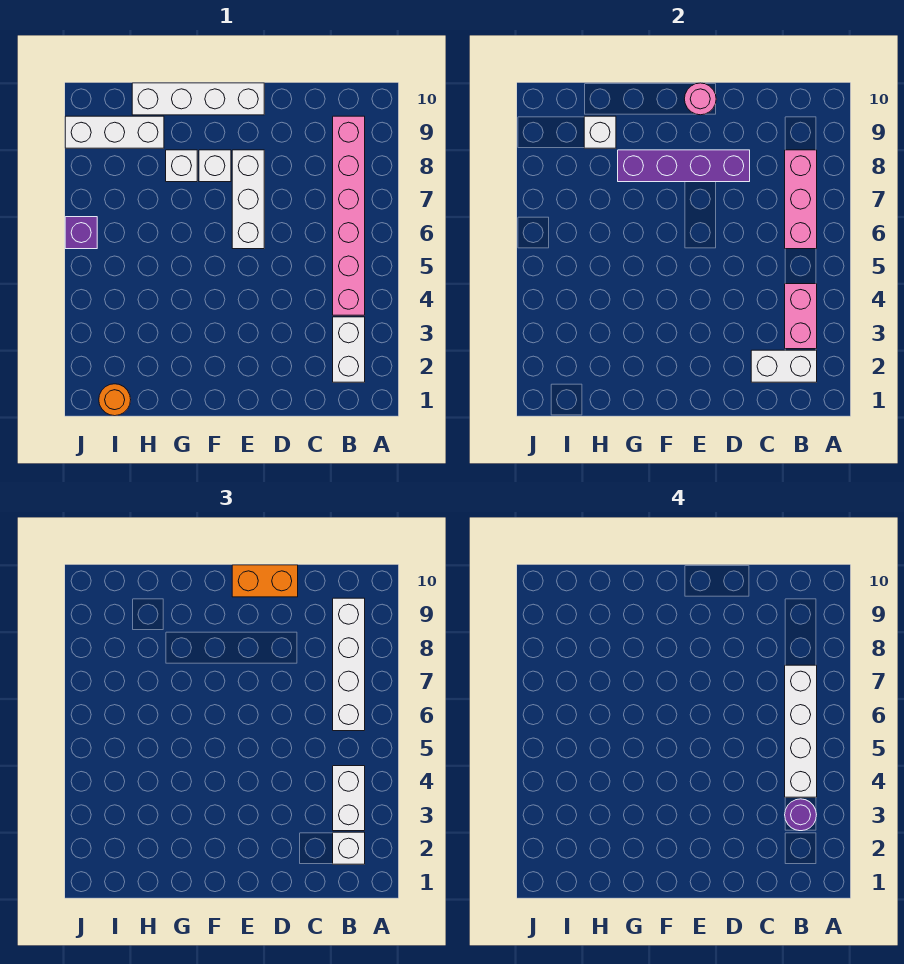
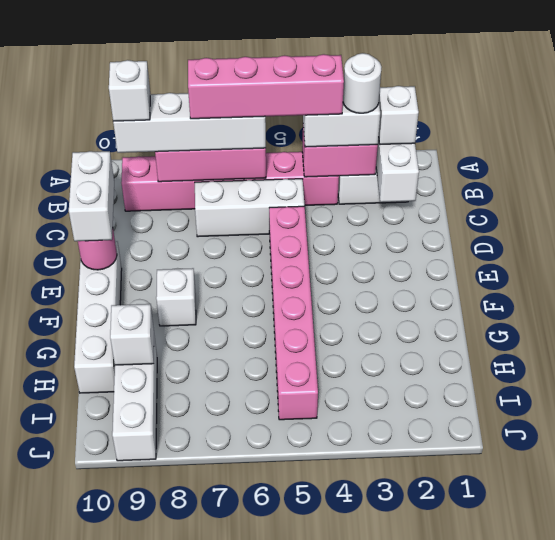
purple 1x1 round brick [785,799,816,831] -> white 1x1 round brick [343,53,381,113]
white 1x4 brick [785,665,817,797] -> pink 1x4 brick [188,54,344,119]
none -> pink 1x6 brick [269,206,318,420]
purple 1x4 brick [618,150,750,182] -> none
orange 1x2 brick [232,565,298,597] -> white 1x2 brick [69,151,114,241]
white 1x3 brick [232,150,264,249] -> white 1x3 brick moved to [195,179,305,237]
white 1x1 brick [166,150,197,182] -> white 1x1 brick moved to [109,60,150,121]
orange 1x1 round brick [99,384,131,416] -> none
purple 1x1 brick [65,217,97,249] -> none

